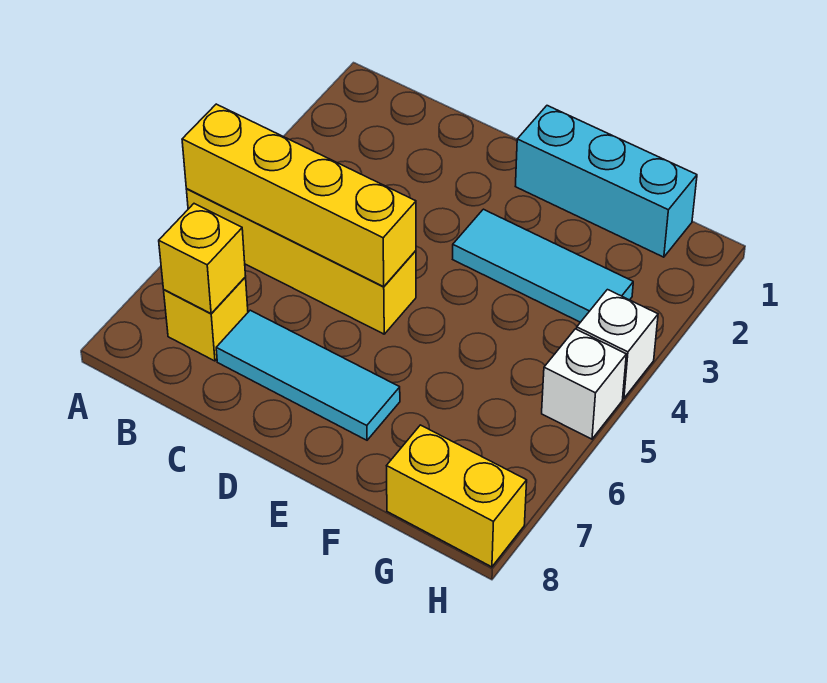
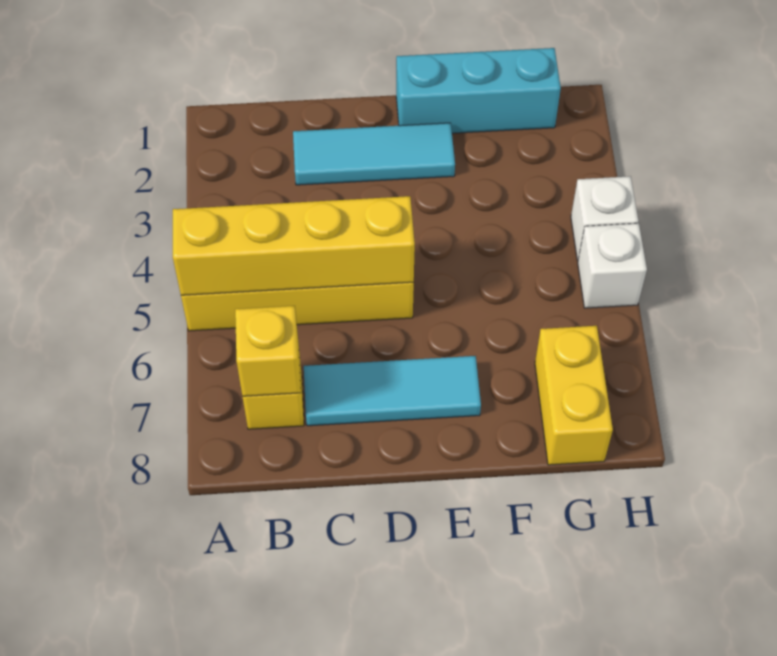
cyan 1x3 tile [453,209,633,322] -> cyan 1x3 tile moved to [293,123,455,185]
yellow 1x2 brick [387,425,527,567] -> yellow 1x2 brick turned to [535,326,613,465]

